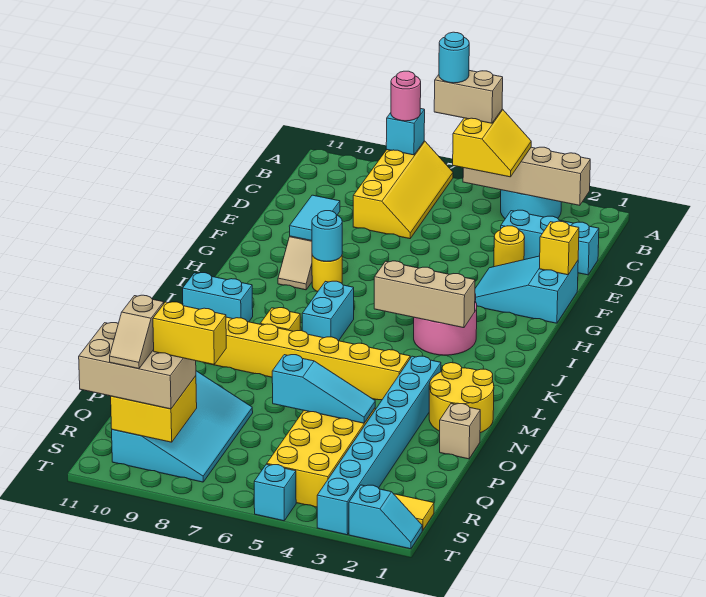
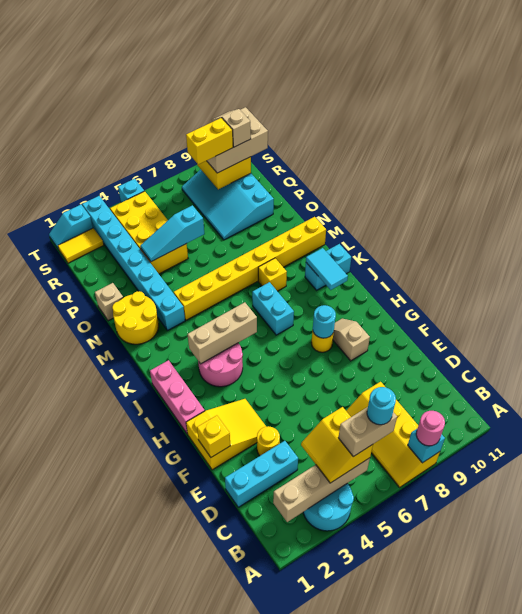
cyan 2x3 slope [475,256,578,323] -> yellow 2x3 slope [186,399,266,470]
cyan 1x2 tile [289,195,340,241] -> cyan 1x2 tile moved to [306,248,348,290]
none -> pink 1x3 brick [150,360,205,434]

